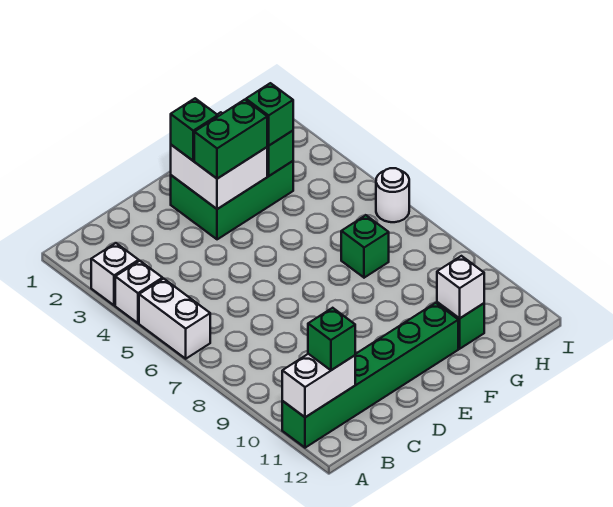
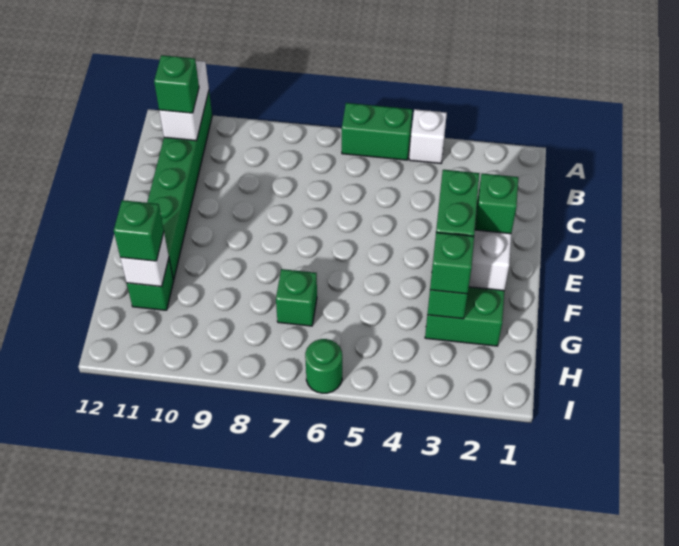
white 1x1 brick [91,243,139,305] -> none
white 1x2 brick [139,279,210,359] -> green 1x2 brick [342,103,412,160]
none -> green 1x1 brick [114,200,164,261]
white 1x1 round brick [376,168,409,222] -> green 1x1 round brick [305,339,342,393]

